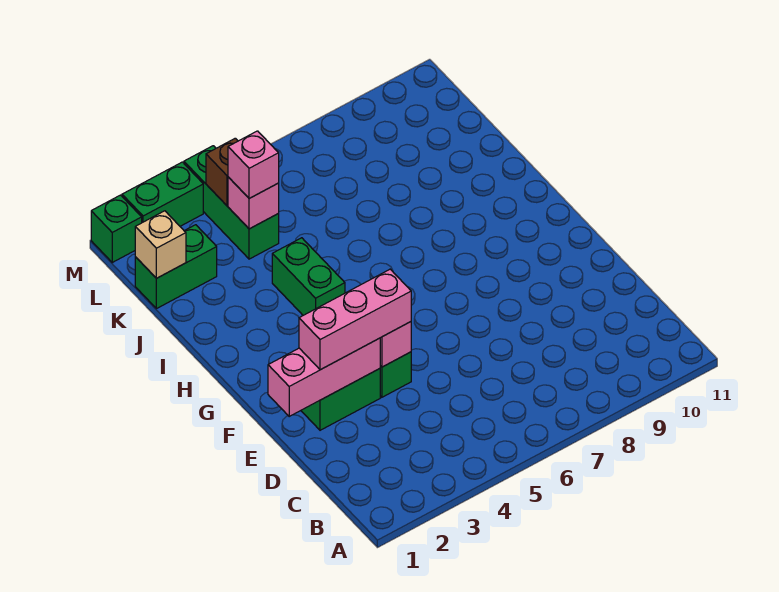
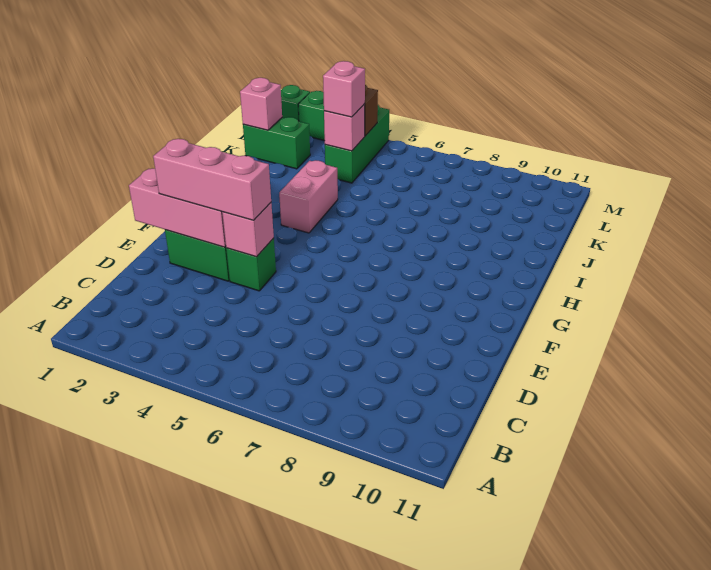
green 1x2 brick [272,238,345,315] -> pink 1x2 brick [279,160,338,233]
tan 1x1 brick [135,211,186,278] -> pink 1x1 brick [240,78,282,130]

